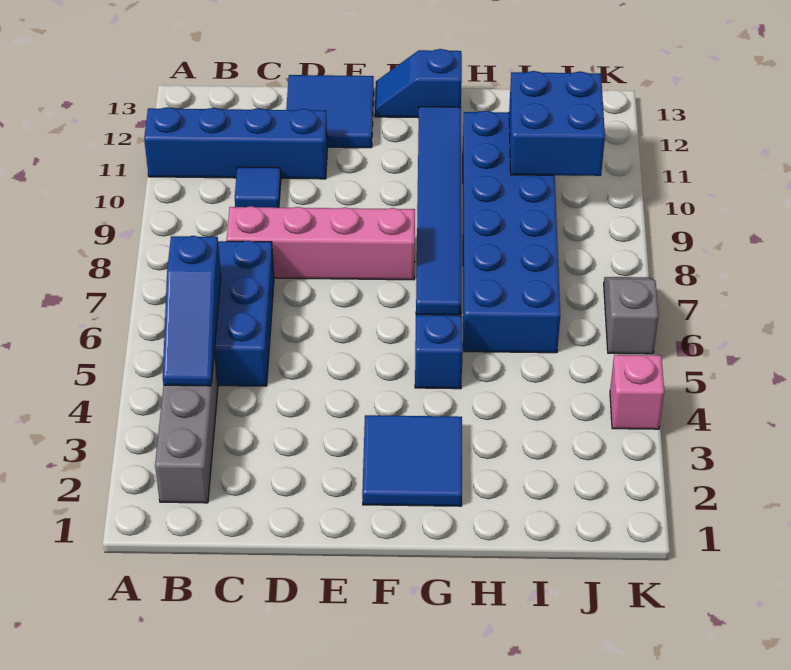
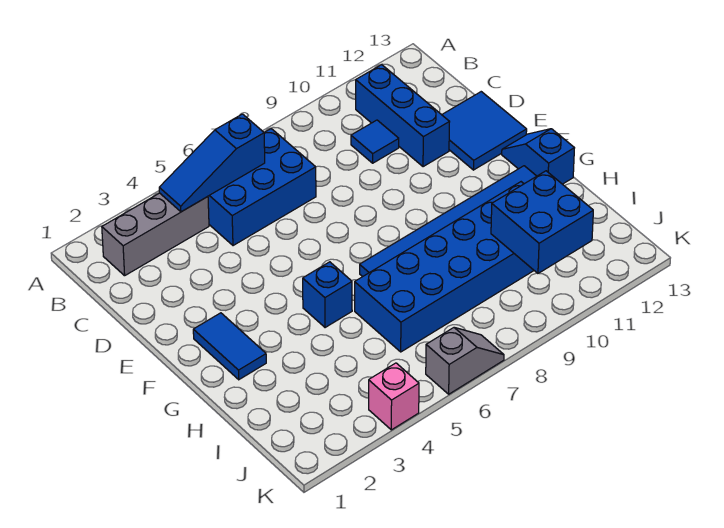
blue 1x4 brick [144,107,327,179] -> blue 1x3 brick [356,65,449,167]
pink 1x4 brick [227,206,415,280] -> none
blue 2x2 tile [362,415,462,506] -> blue 1x2 tile [193,313,266,380]

